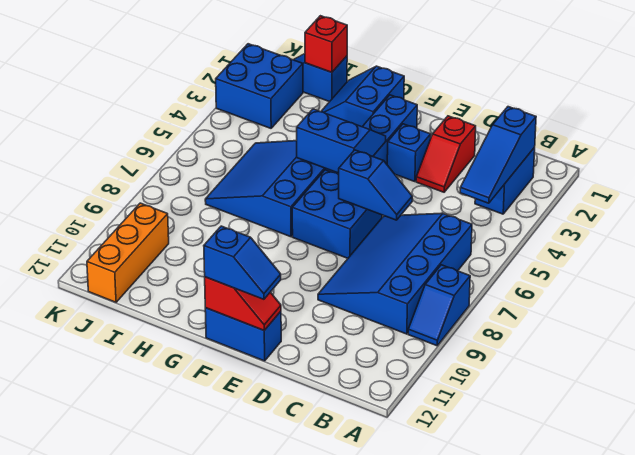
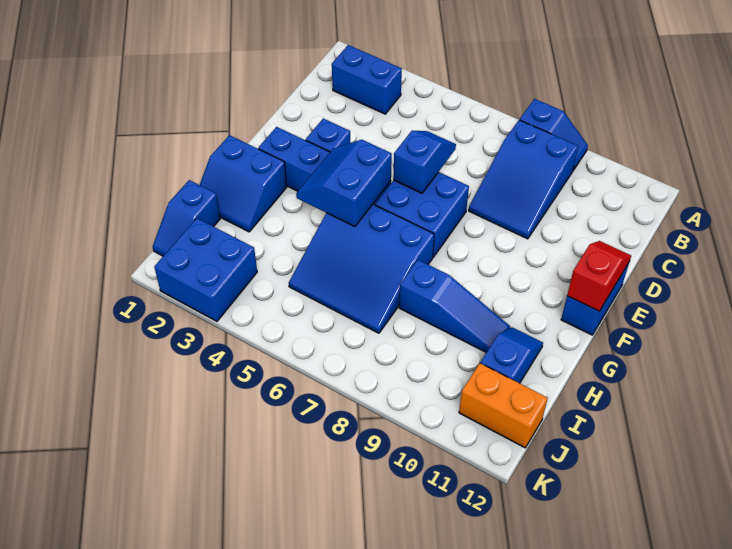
blue 1x3 slope [460,107,536,203] -> blue 1x3 slope moved to [399,260,510,352]
blue 3x4 slope [318,213,472,334] -> blue 2x3 slope [469,120,578,239]
red 1x2 slope [416,116,476,192] -> none
blue 1x2 slope [204,226,281,299] -> blue 1x2 slope moved to [481,327,543,383]
red 1x1 brick [305,16,347,72] -> none
orange 1x3 brick [87,203,169,302] -> orange 1x2 brick [459,363,548,448]

